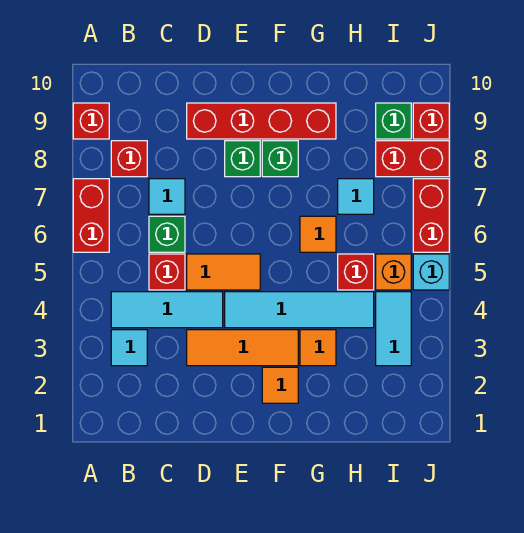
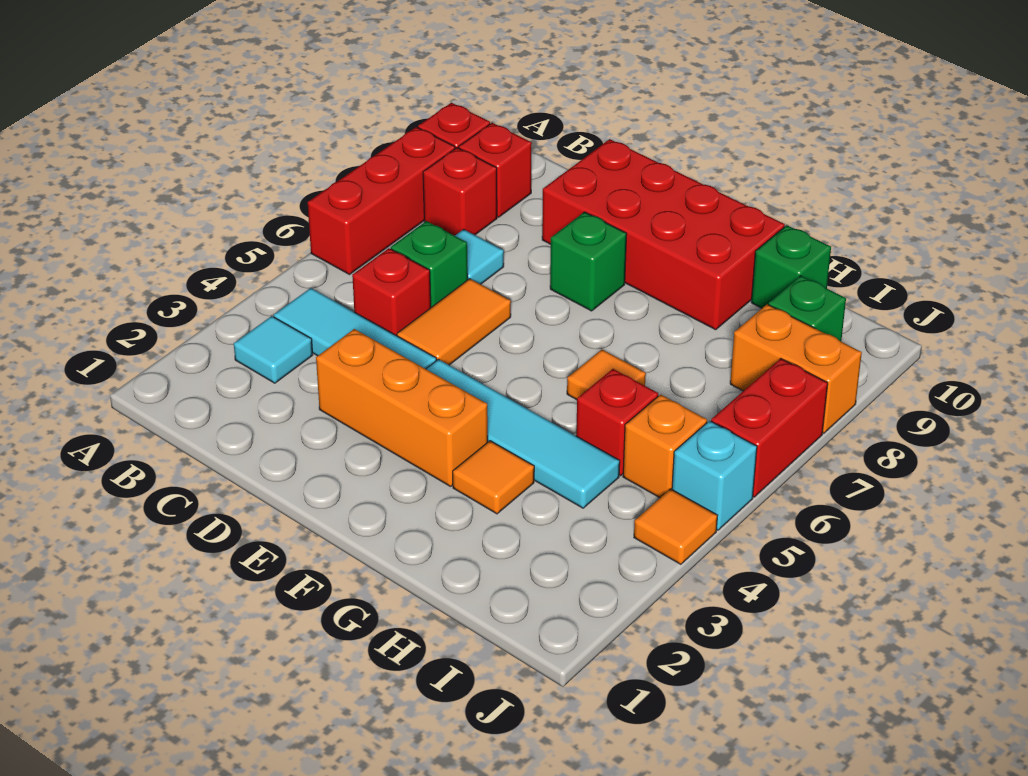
red 1x2 brick [73,179,109,252] -> red 1x3 brick [308,127,455,275]
orange 1x3 tile [187,330,298,366] -> orange 1x3 brick [316,329,488,486]
orange 1x2 tile [187,254,260,290] -> orange 1x2 tile turned to [397,279,511,365]
red 1x4 brick [187,103,336,139] -> red 2x4 brick [542,139,785,330]
orange 1x1 tile [262,367,298,403] -> orange 1x1 tile moved to [634,489,717,564]
green 1x1 brick [262,141,298,177] -> green 1x1 brick moved to [751,225,831,308]
cyan 1x1 tile [338,179,374,214] -> none
cyan 1x2 tile [376,292,411,366] -> none
red 1x2 brick [376,141,449,177] -> orange 1x2 brick [730,304,862,433]
red 1x1 brick [413,103,449,139] -> red 1x1 brick moved to [459,123,532,217]

